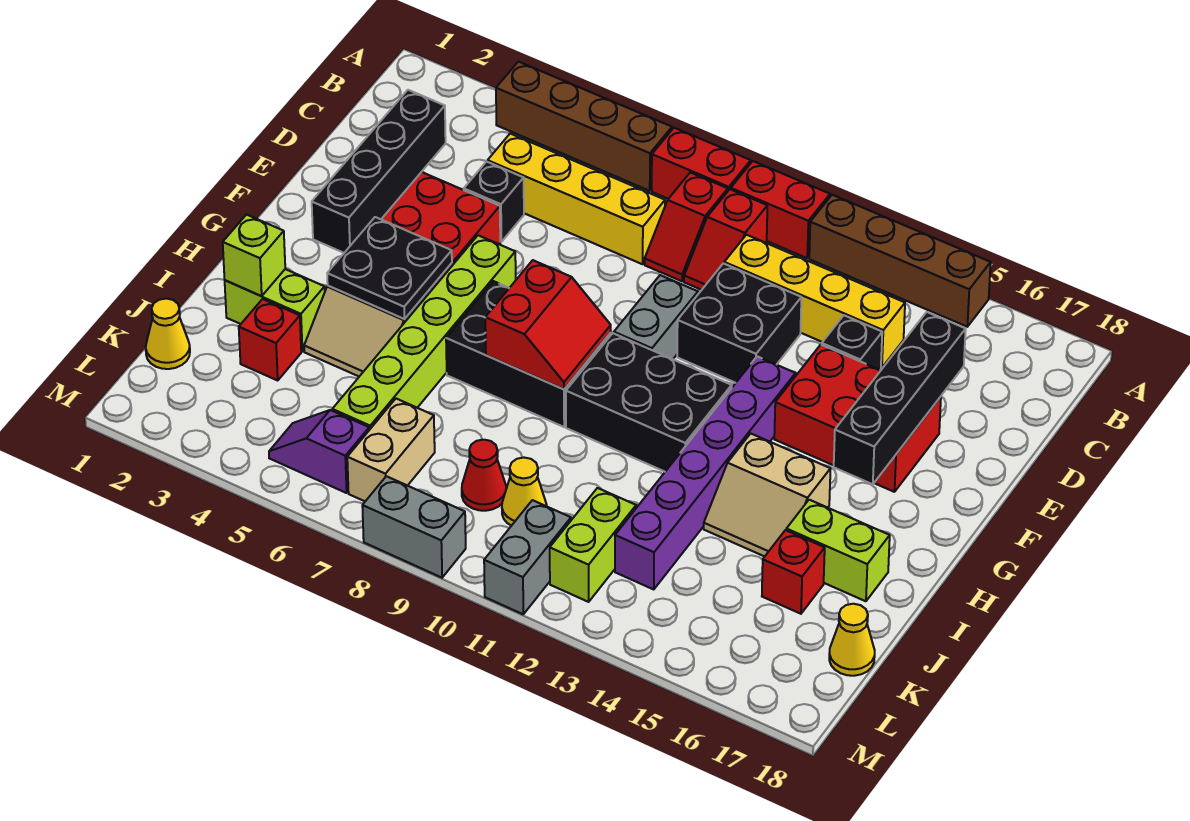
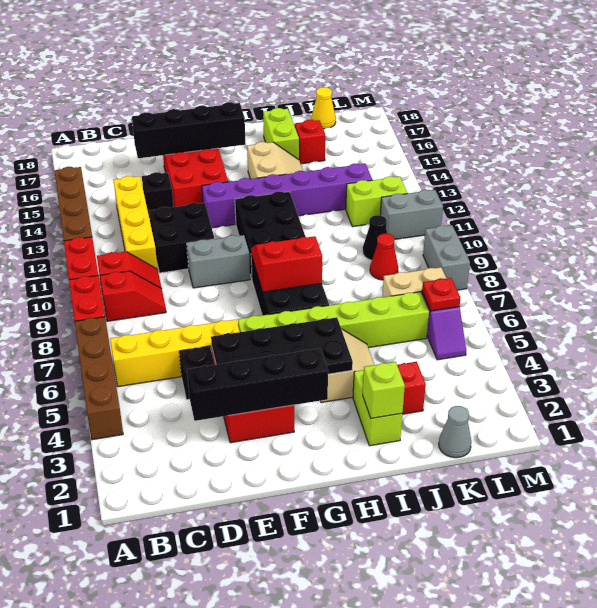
yellow 1x4 brick [488,134,665,264] -> yellow 1x4 brick turned to [110,319,240,387]
black 2x2 plate [327,217,452,319] -> black 2x4 plate [211,317,353,374]
yellow 1x1 cone [146,299,190,369] -> grey 1x1 cone [439,406,471,458]
yellow 1x1 cone [502,458,547,526] -> black 1x1 cone [363,215,387,260]
none -> red 1x1 plate [422,278,460,311]

